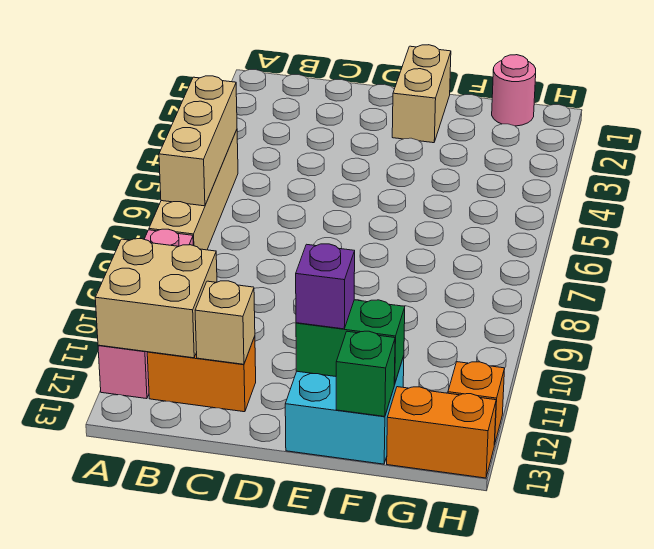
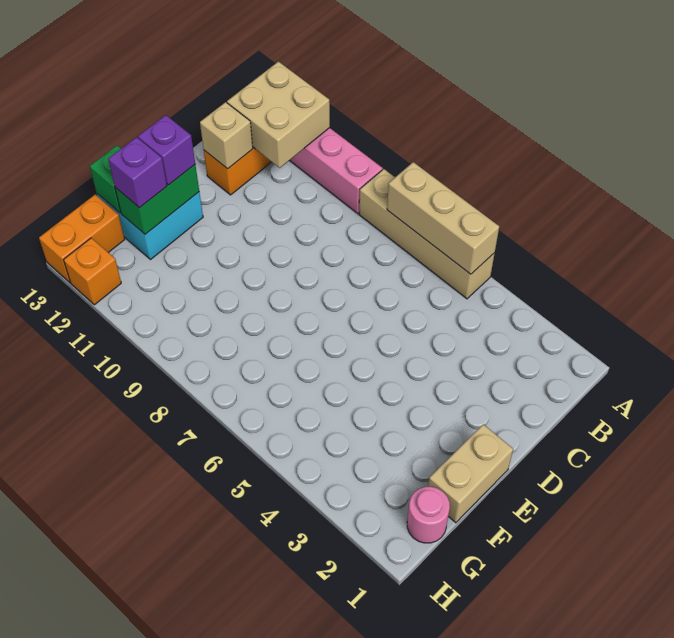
tan 1x2 brick [392,45,451,143] -> tan 1x2 brick turned to [428,424,513,523]
none -> purple 1x1 brick [108,137,167,208]

